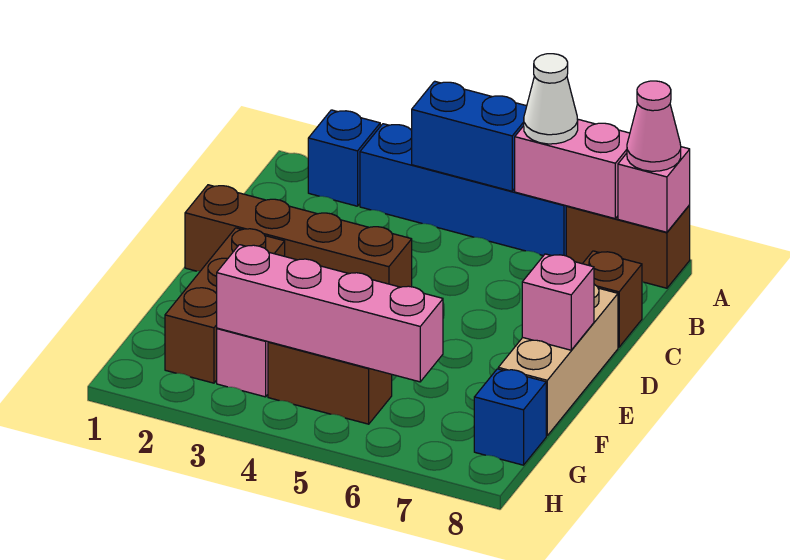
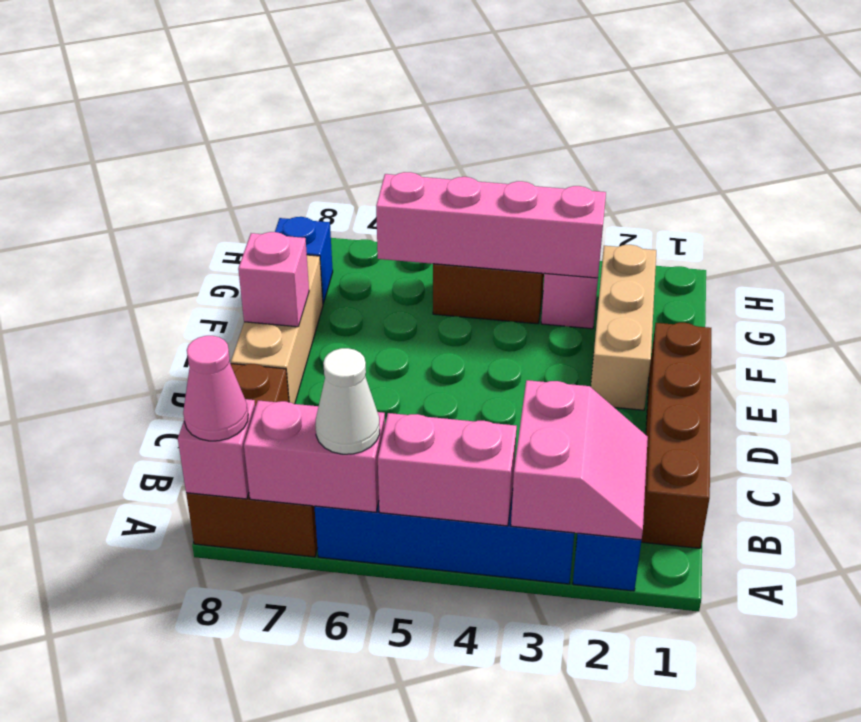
none -> pink 2x2 slope [511,380,648,540]
blue 1x2 brick [412,81,527,191] -> pink 1x2 brick [378,413,517,526]
brown 1x4 brick [185,185,412,287] -> brown 1x4 brick turned to [641,323,711,548]
brown 1x3 brick [165,228,285,383] -> tan 1x3 brick [591,245,656,410]

